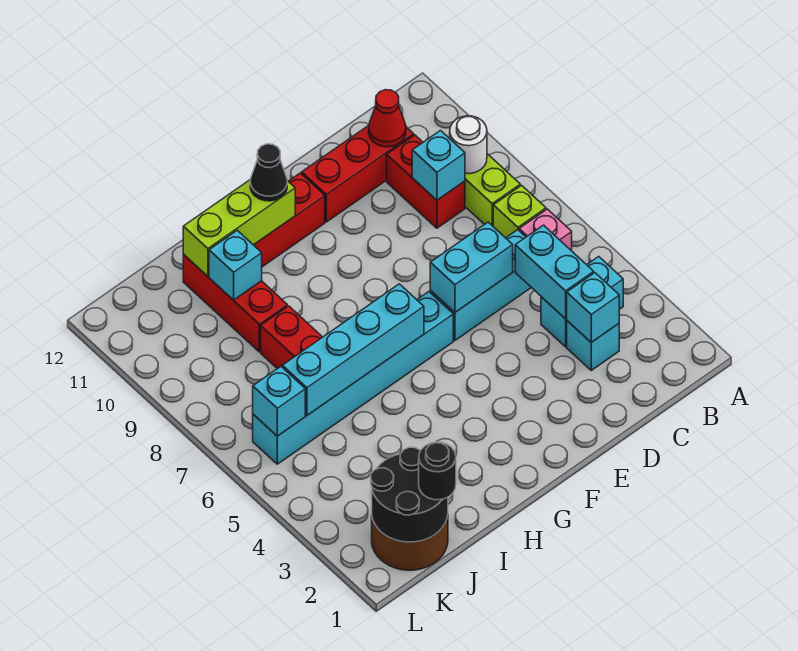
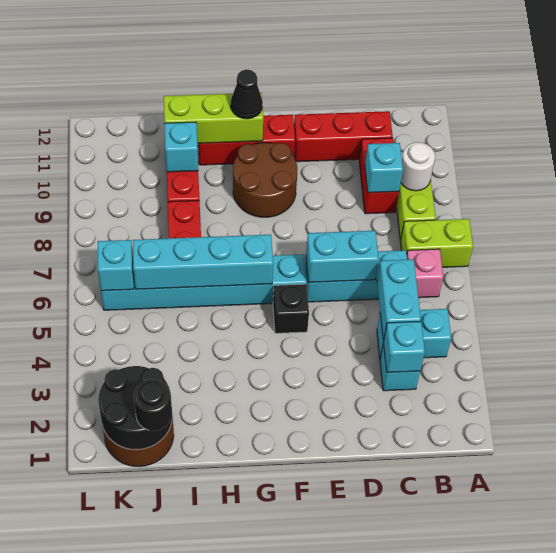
lime 1x1 brick [493,185,546,238] -> lime 1x2 brick [401,219,473,267]
red 1x1 cone [369,90,406,147] -> none
none -> black 1x1 brick [273,284,309,333]
none -> brown 2x2 round brick [233,143,297,217]

